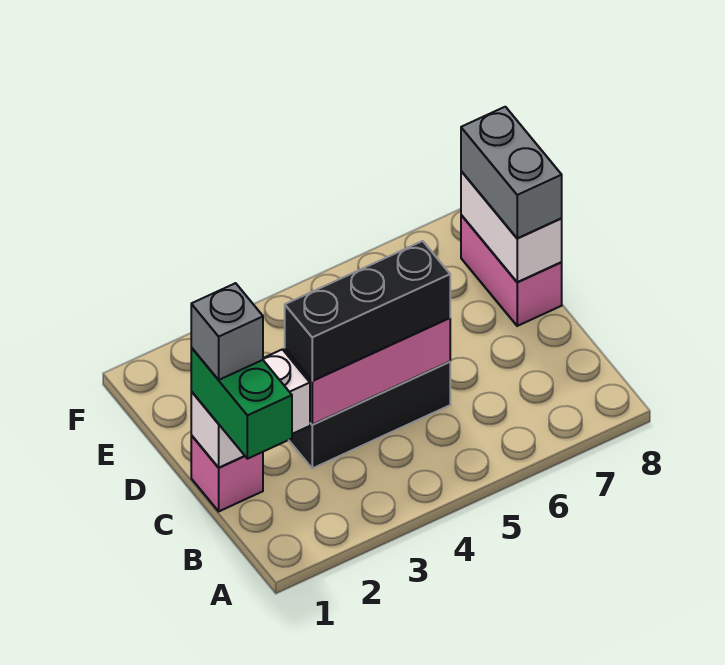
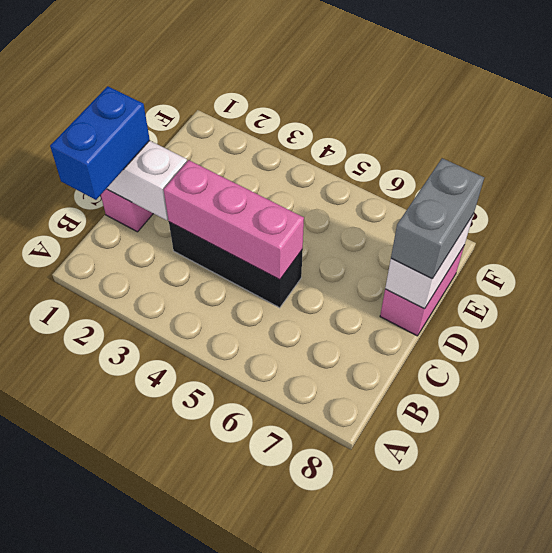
green 1x2 brick [191,348,292,459] -> blue 1x2 brick [50,86,150,200]
grey 1x1 brick [191,283,263,380] -> none
black 1x3 brick [285,241,450,381] -> none

